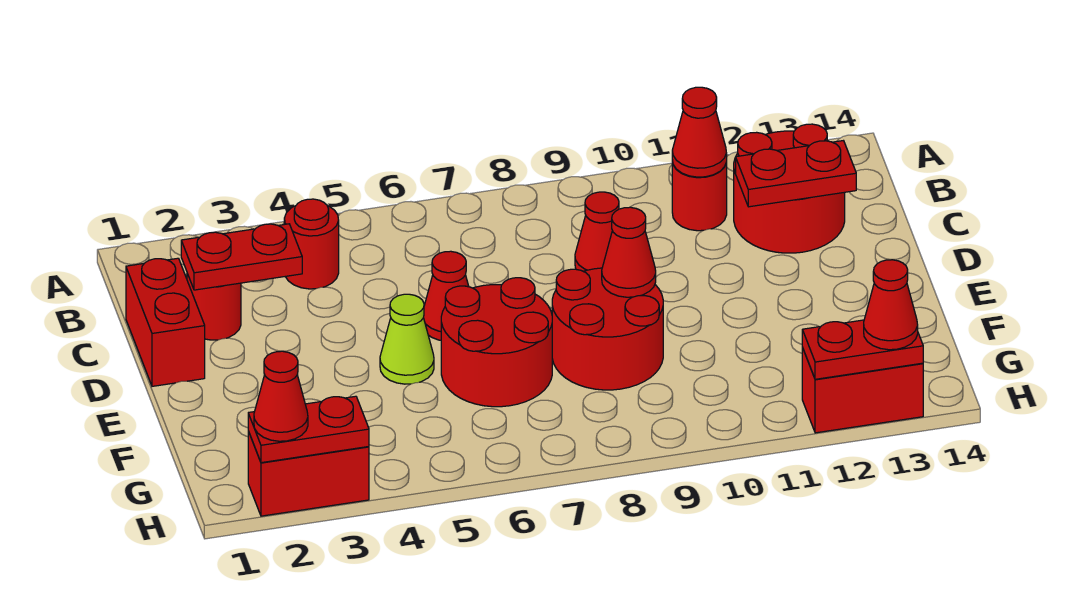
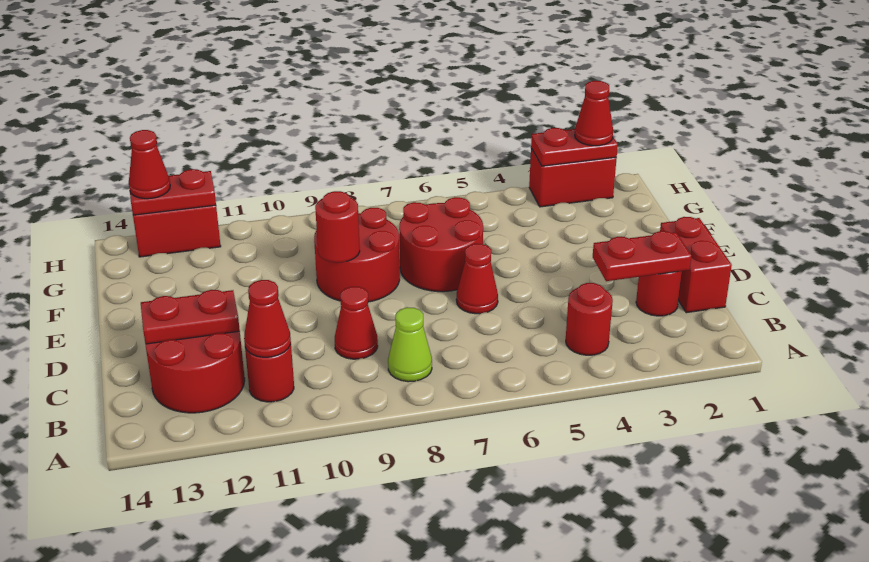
lime 1x1 cone [380,294,434,384] -> lime 1x1 cone moved to [388,307,432,382]
red 1x1 cone [602,207,656,297] -> red 1x1 round brick [315,191,360,263]

